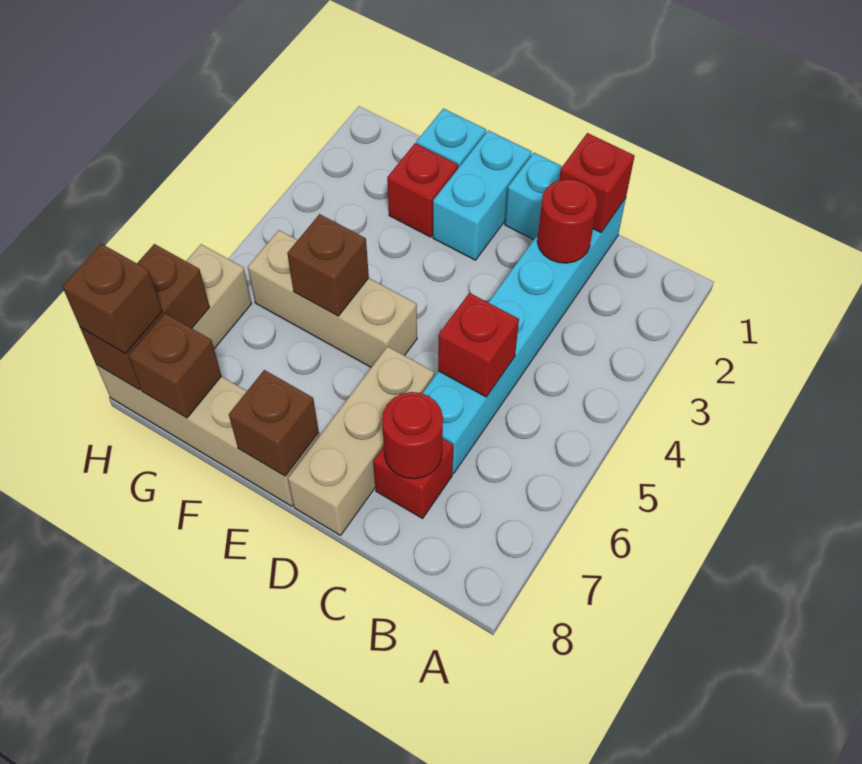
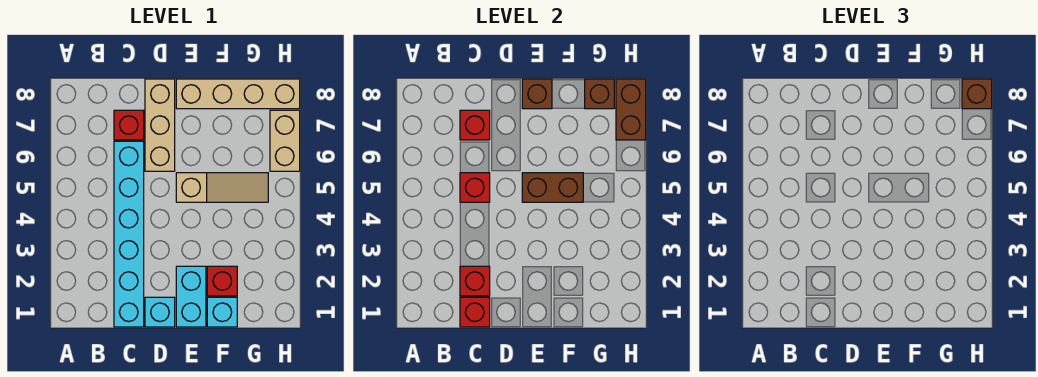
red 1x1 round brick [537,179,597,263] -> red 1x1 brick [460,266,490,296]
red 1x1 round brick [382,392,443,479] -> red 1x1 brick [460,110,490,140]
tan 1x3 brick [248,230,417,367] -> tan 1x3 slope [176,173,268,202]
brown 1x1 brick [287,214,369,316] -> brown 1x2 brick [522,173,583,202]

